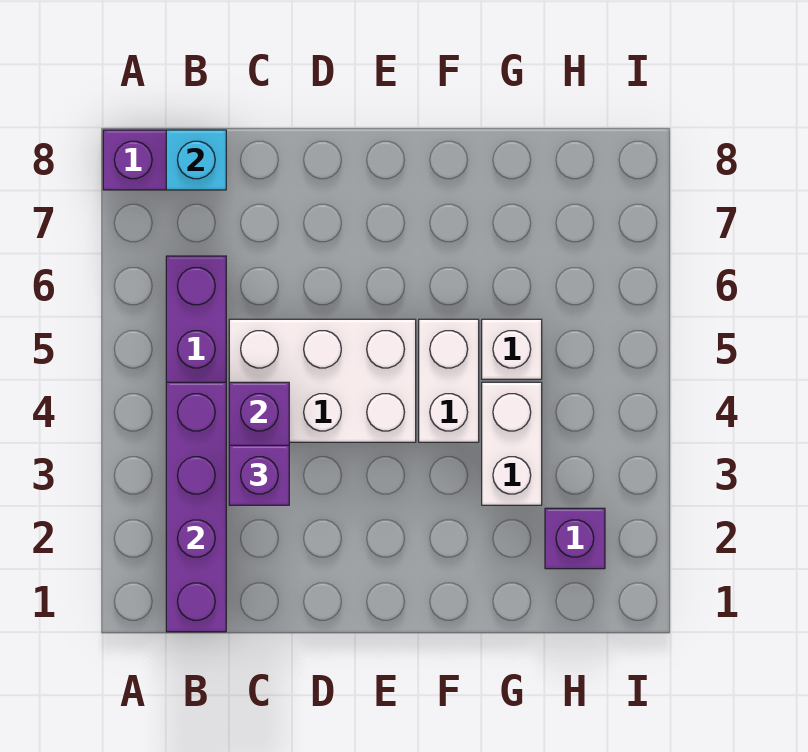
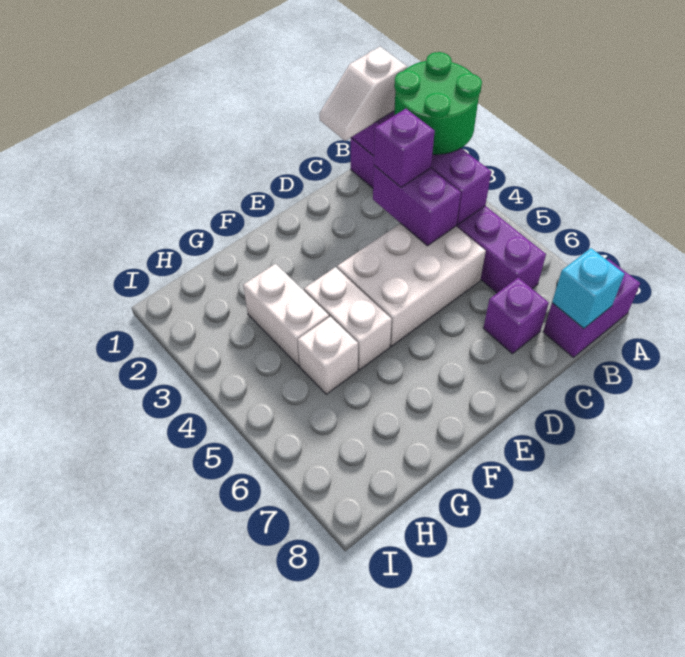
none -> green 2x2 round brick [394,52,482,155]
none -> white 1x2 slope [319,47,407,141]
purple 1x1 brick [545,508,605,569] -> purple 1x1 brick moved to [483,278,549,354]

